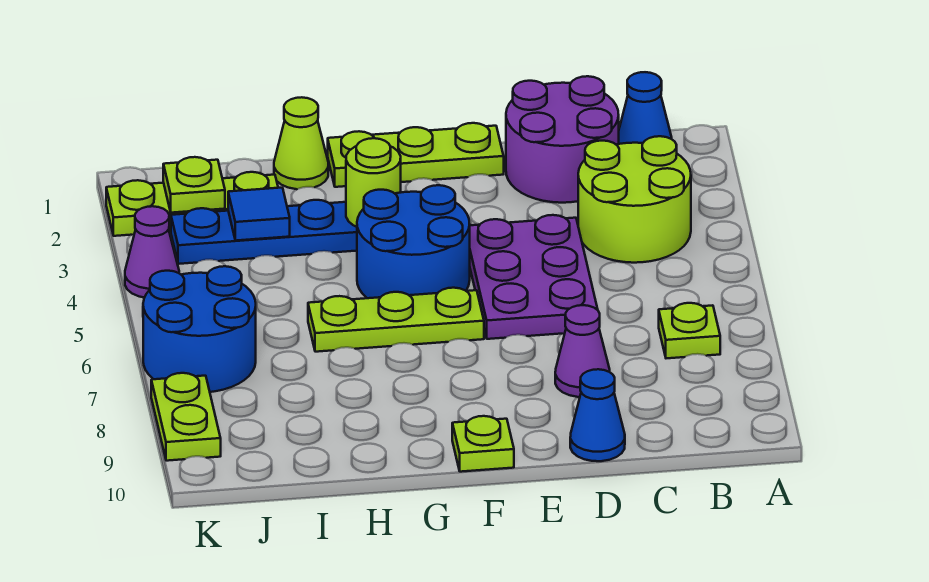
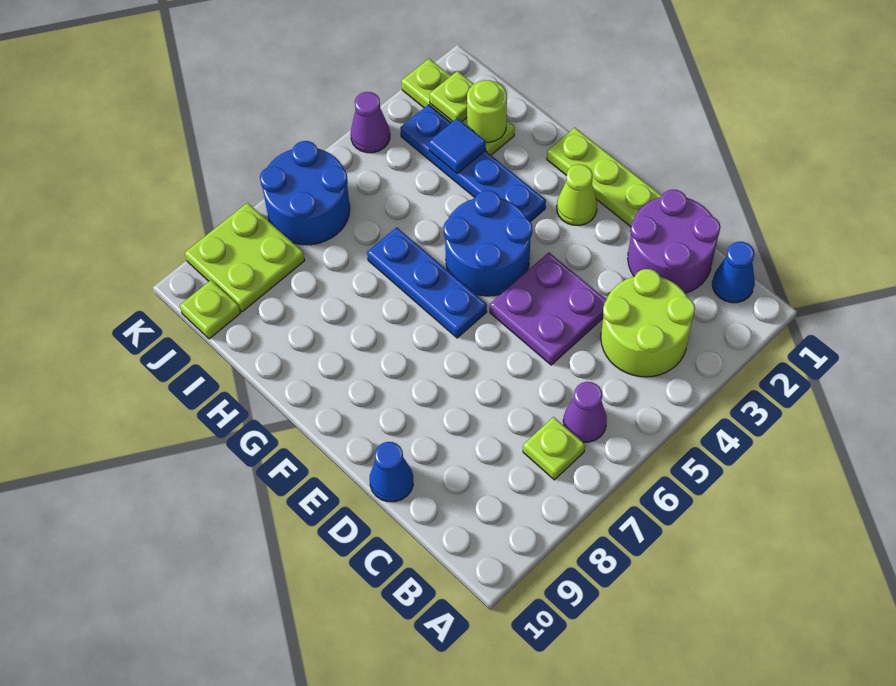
purple 2x3 plate [470,215,598,339] -> purple 2x2 plate [490,252,606,365]
purple 1x1 cone [555,305,610,397] -> purple 1x1 cone moved to [563,382,607,442]
lime 1x3 plate [308,288,484,352] -> blue 1x3 plate [367,227,487,338]
lime 1x1 plate [452,416,514,472] -> lime 1x1 plate moved to [180,280,240,339]
lime 1x1 round brick [346,138,401,227] -> lime 1x1 round brick moved to [467,80,507,142]
lime 1x1 cone [274,97,328,189] -> lime 1x1 cone moved to [557,164,597,225]
lime 1x2 plate [151,373,221,461] -> lime 2x2 plate [185,203,305,312]

